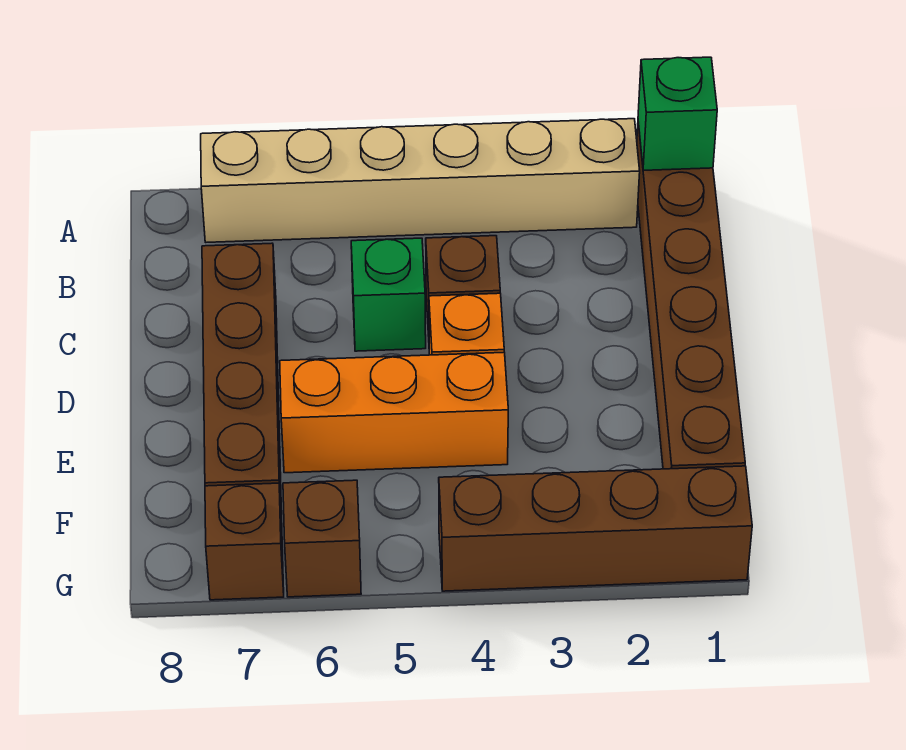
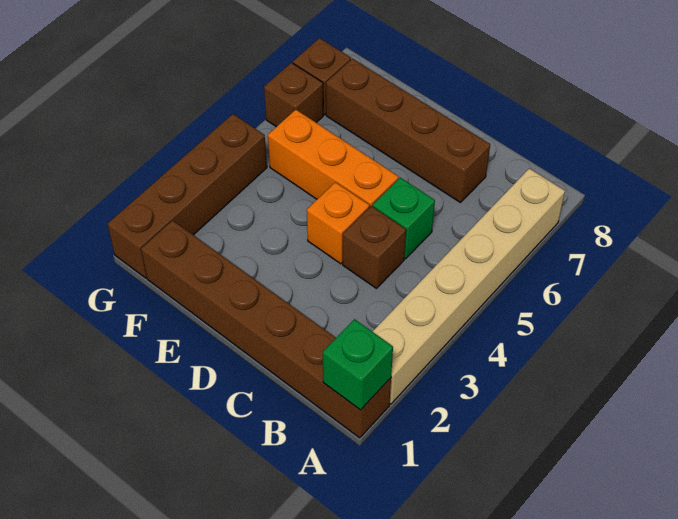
orange 1x3 brick [280,352,508,473] -> orange 1x3 brick turned to [268,110,398,208]

